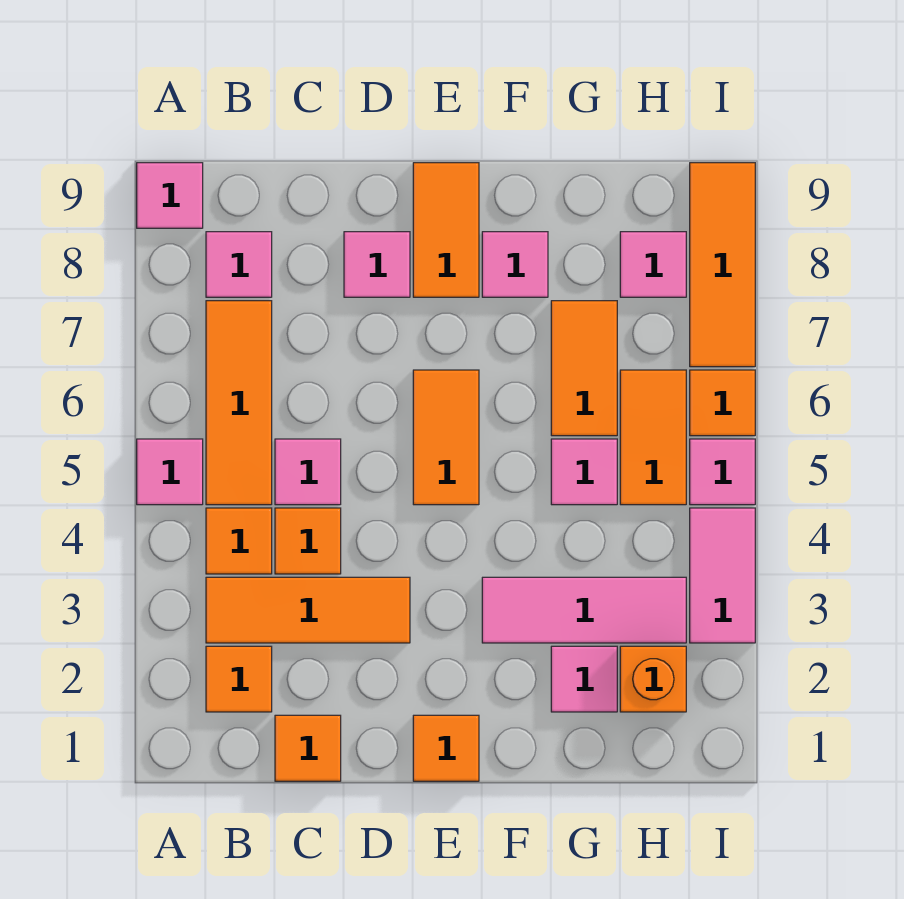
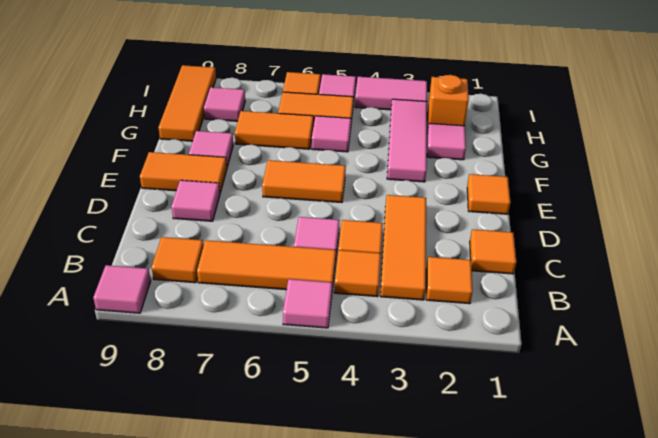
pink 1x1 tile [206,232,272,297] -> orange 1x1 tile [151,237,204,283]
orange 1x3 tile [690,163,755,367] -> orange 1x3 tile turned to [158,65,216,141]

